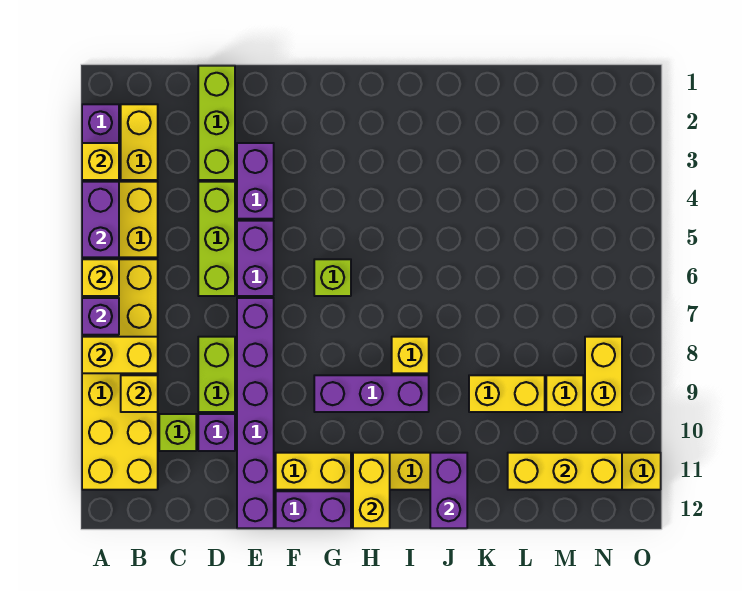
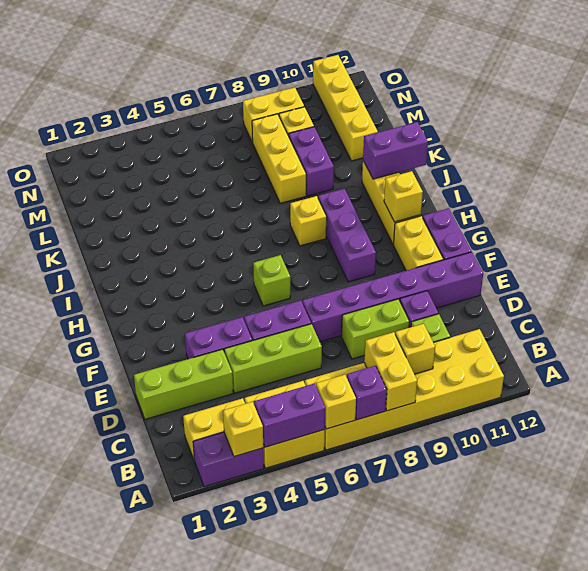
yellow 1x2 brick [353,453,390,528] -> yellow 1x1 brick [384,171,423,222]
yellow 1x2 brick [469,375,545,412] -> purple 1x2 brick [289,127,334,196]
yellow 1x3 brick [508,453,622,490] -> yellow 1x3 brick moved to [252,114,306,203]

